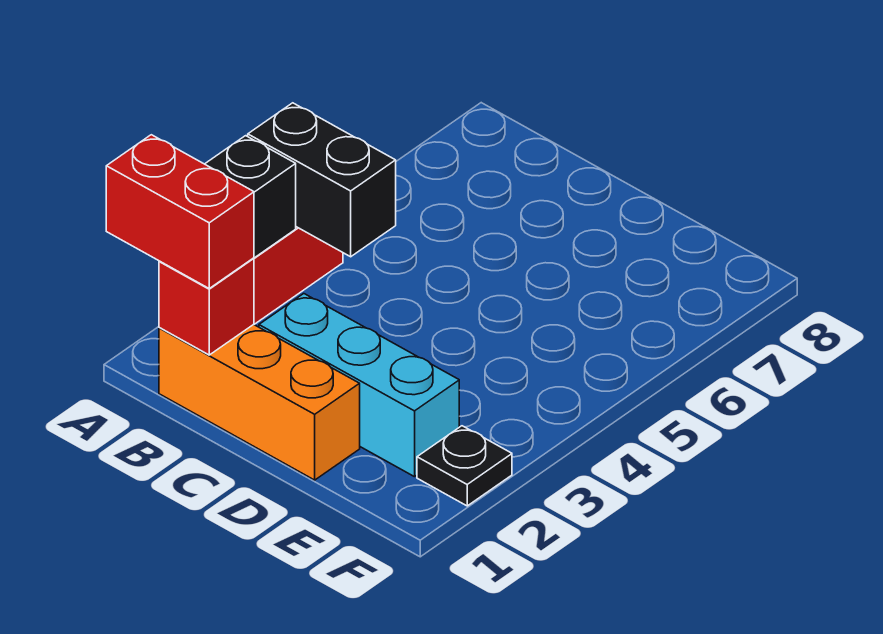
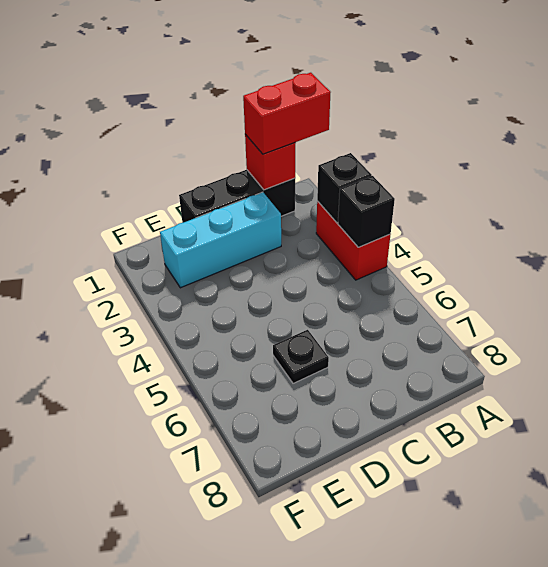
black 1x2 brick [248,103,396,257] -> black 1x1 brick [338,176,395,247]
orange 1x3 brick [159,324,360,480] -> black 1x3 brick [179,170,295,223]
black 1x1 plate [417,426,512,506] -> black 1x1 plate moved to [273,330,329,383]

